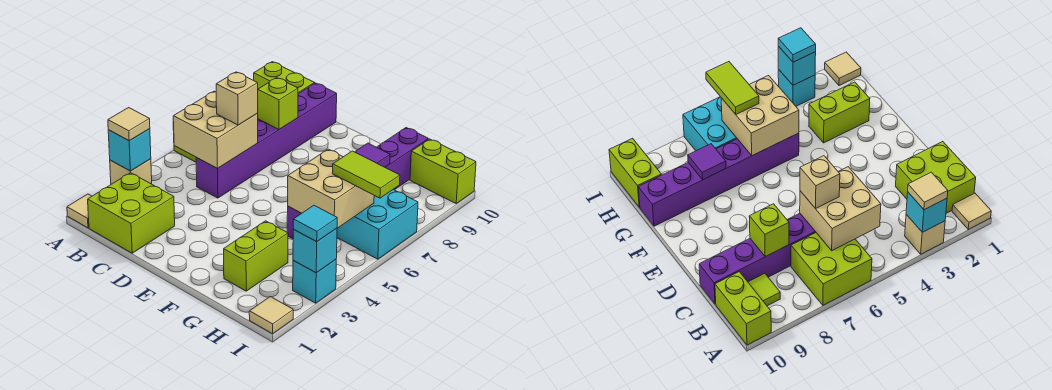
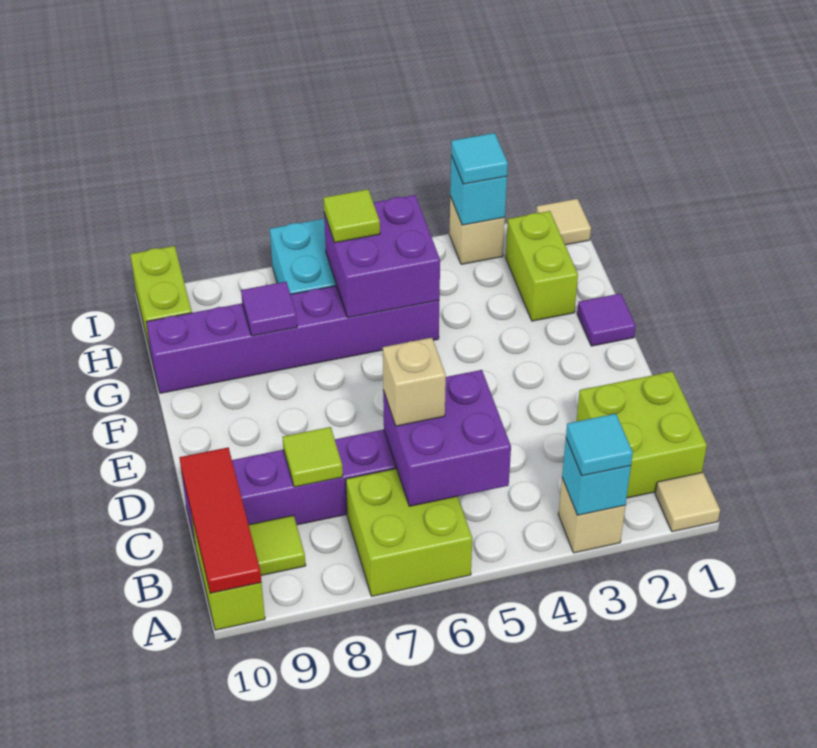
tan 1x1 tile [108,108,150,141] -> cyan 1x1 tile [566,414,633,476]
none -> red 1x3 tile [179,448,261,594]
tan 2x2 brick [173,91,258,169] -> purple 2x2 brick [383,370,511,506]
lime 1x1 brick [258,78,298,129] -> lime 1x1 tile [283,427,343,487]
none -> purple 1x1 tile [577,293,636,346]
lime 1x2 brick [224,221,288,291] -> lime 1x2 brick turned to [506,211,578,321]
tan 2x2 brick [288,149,374,228] -> purple 2x2 brick [324,195,440,318]
lime 1x2 tile [333,151,400,198] -> lime 1x1 tile [323,189,380,243]
cyan 1x1 brick [293,260,336,303] -> tan 1x1 brick [449,197,505,264]

